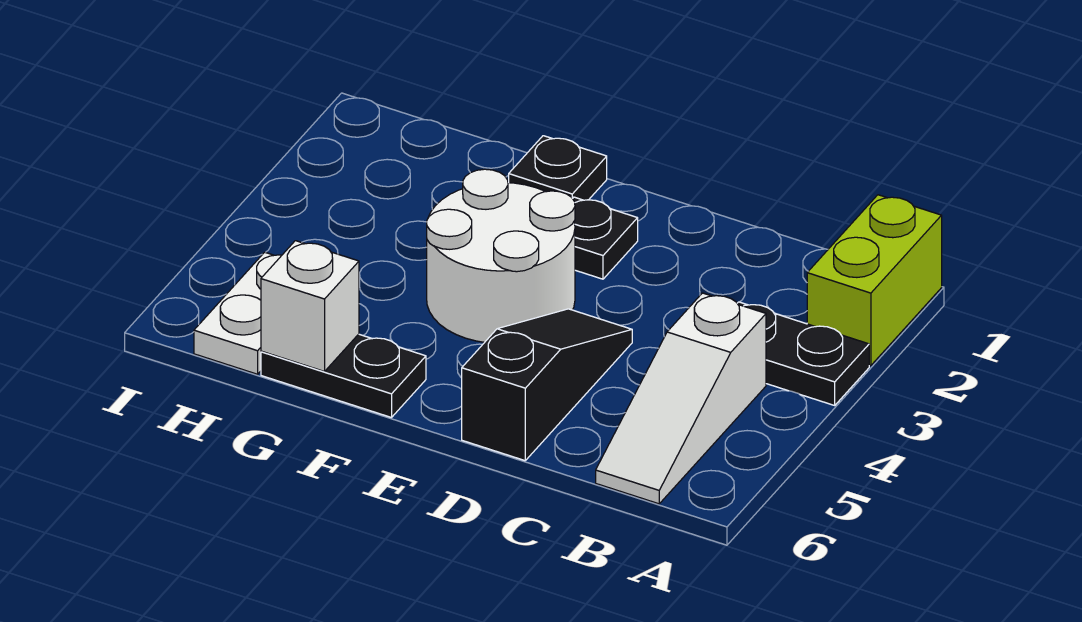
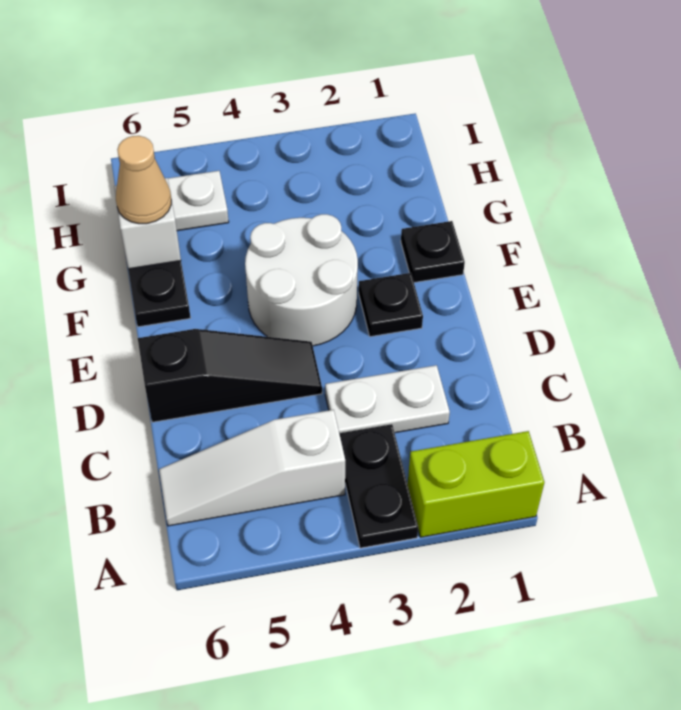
none -> white 1x2 plate [325,365,450,433]
none -> tan 1x1 cone [116,136,171,224]

